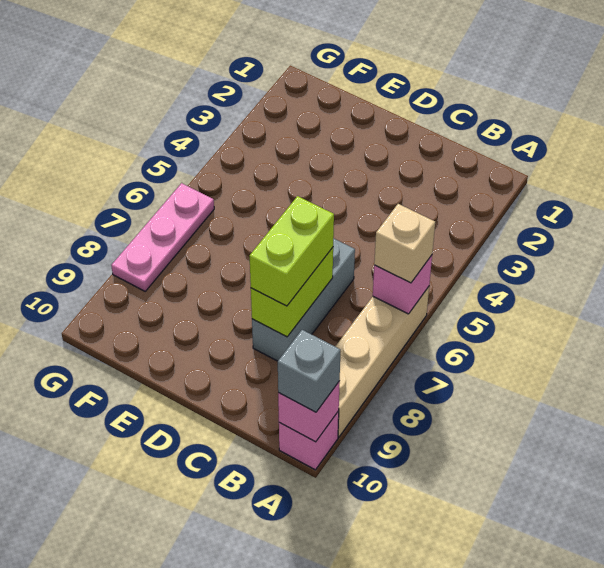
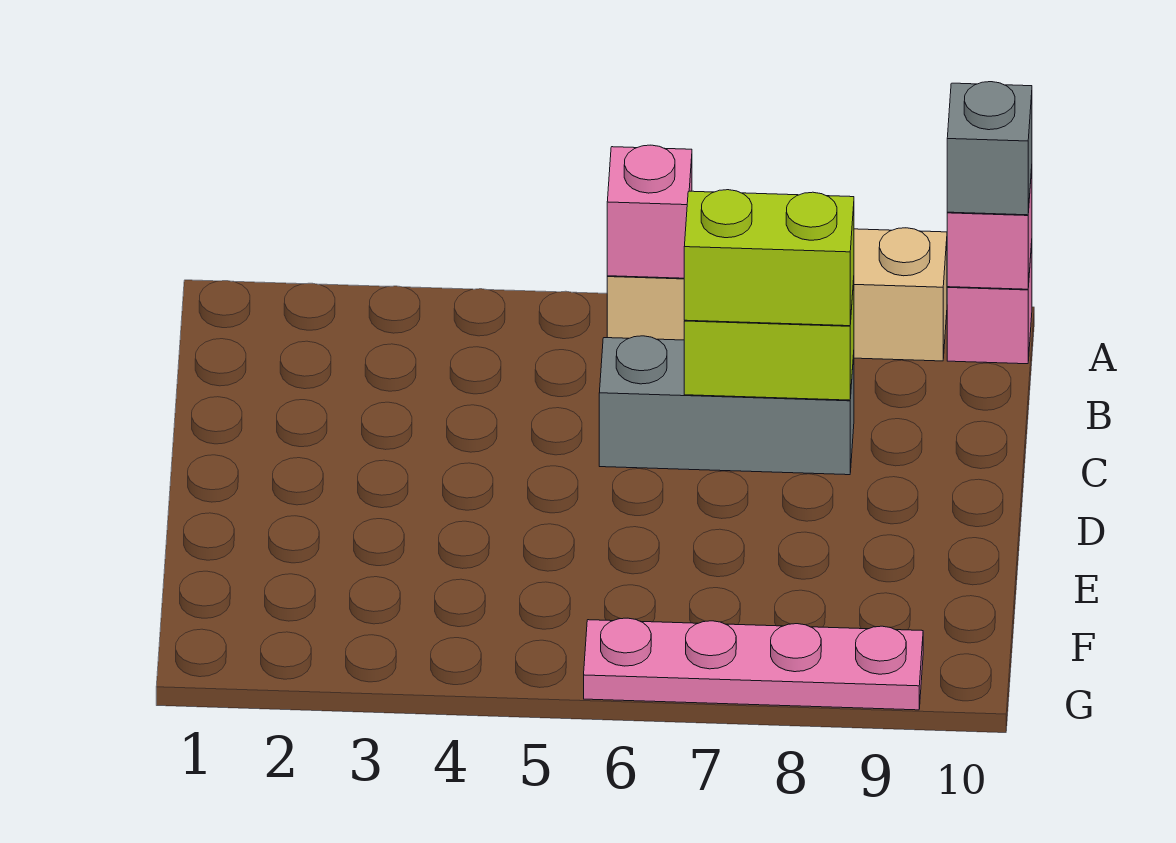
tan 1x1 brick [374,204,435,283] -> none
pink 1x3 plate [111,183,214,291] -> pink 1x4 plate [584,618,923,710]

